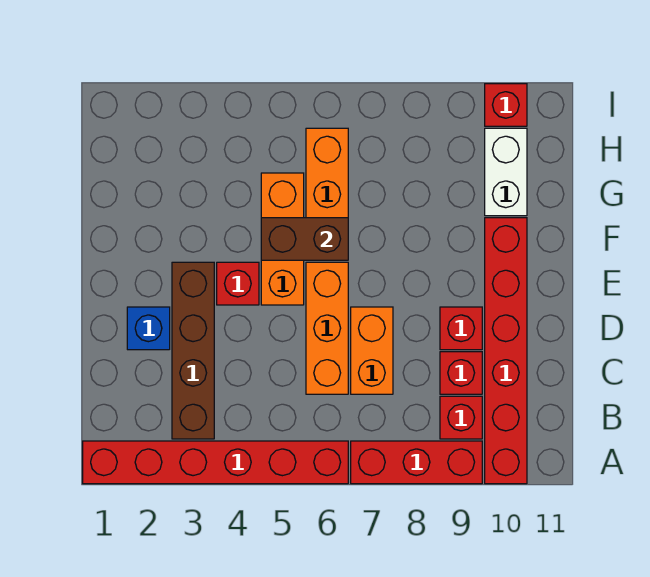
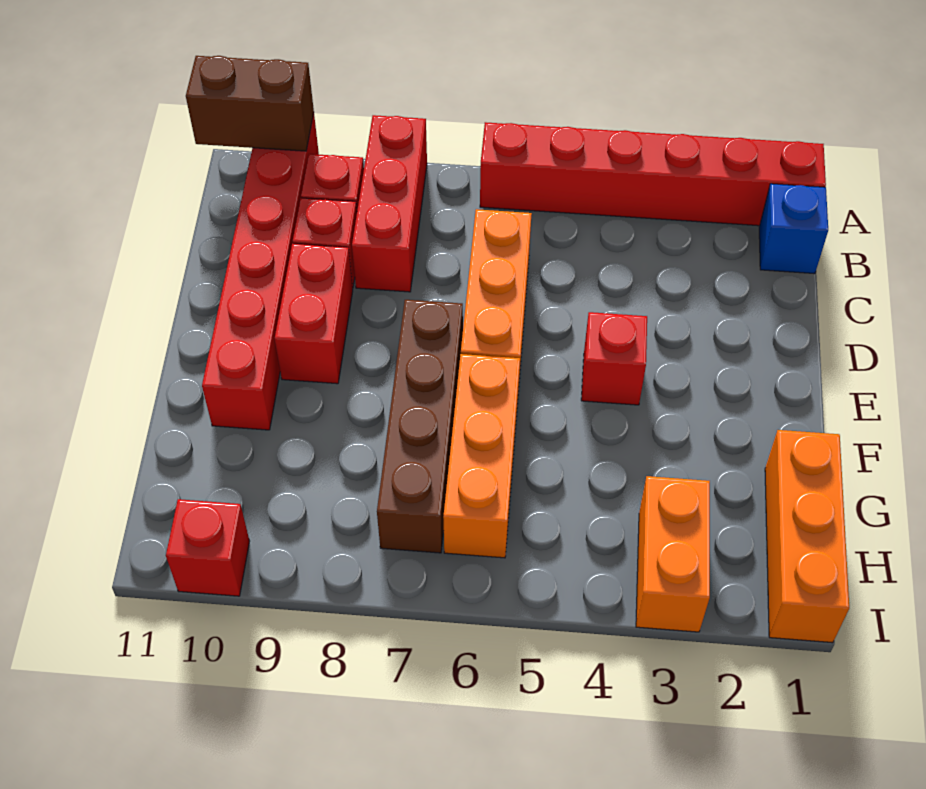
red 1x3 brick [351,441,482,484] -> red 1x3 brick turned to [352,115,427,292]
brown 1x4 brick [172,262,214,439] -> brown 1x4 brick moved to [377,300,463,553]
orange 1x2 brick [351,307,393,394] -> orange 1x2 brick moved to [636,476,710,632]
blue 1x1 brick [127,307,170,350] -> blue 1x1 brick moved to [759,184,828,274]
red 1x1 brick [440,307,482,350] -> red 1x2 brick [275,244,353,384]
orange 1x3 brick [261,173,304,305] -> orange 1x3 brick moved to [765,430,849,643]
brown 1x2 brick [261,218,348,260] -> brown 1x2 brick moved to [186,56,314,151]
white 1x2 brick [485,128,527,216] -> none

